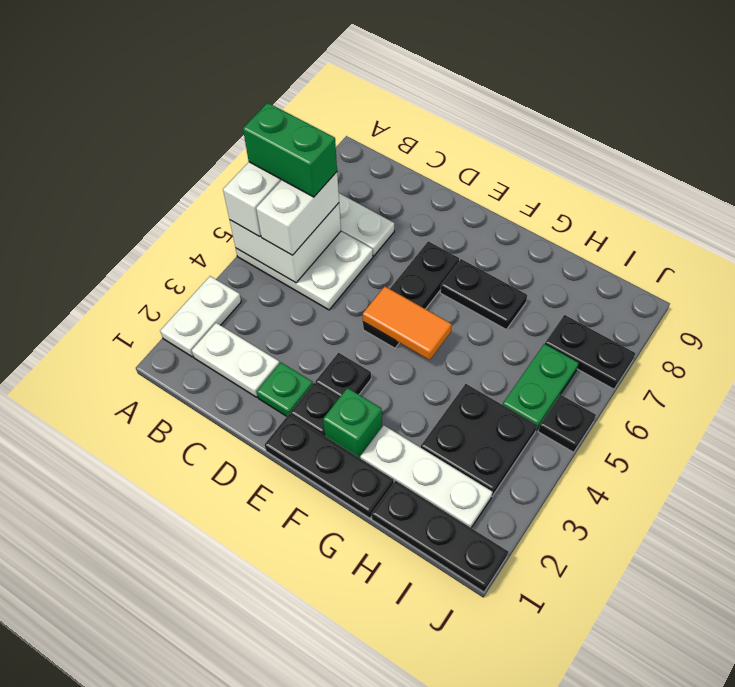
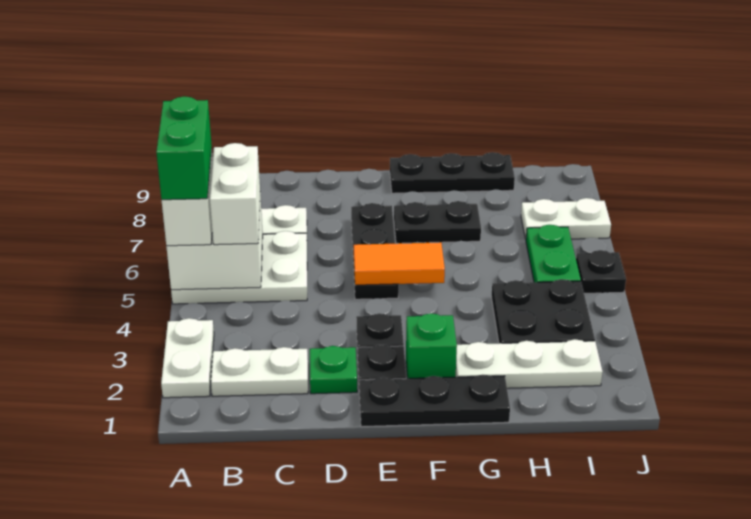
green 1x2 brick [243,103,337,197] -> green 1x2 brick turned to [156,96,212,200]
black 1x3 plate [372,481,508,592] -> black 1x3 plate moved to [390,152,515,193]
black 1x2 plate [545,315,635,389] -> white 1x2 plate [521,198,611,239]

